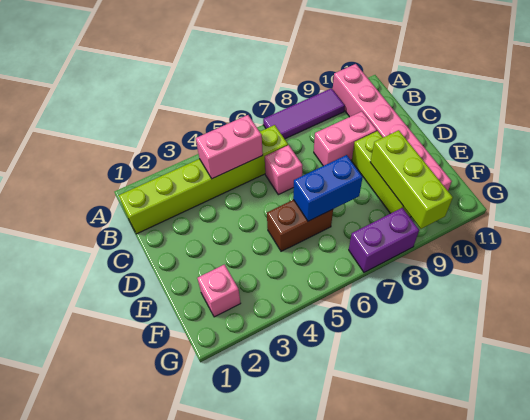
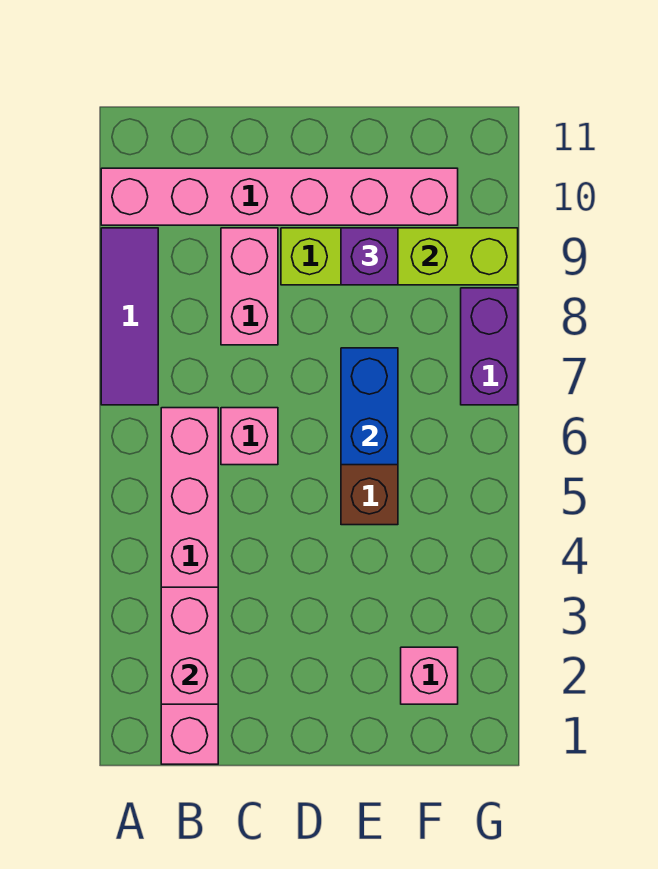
lime 1x6 brick [119,125,288,234] -> pink 1x6 brick [161,408,218,764]
pink 1x2 brick [196,115,263,179] -> pink 1x2 brick moved to [161,587,218,704]
none -> purple 1x1 brick [341,228,398,285]

